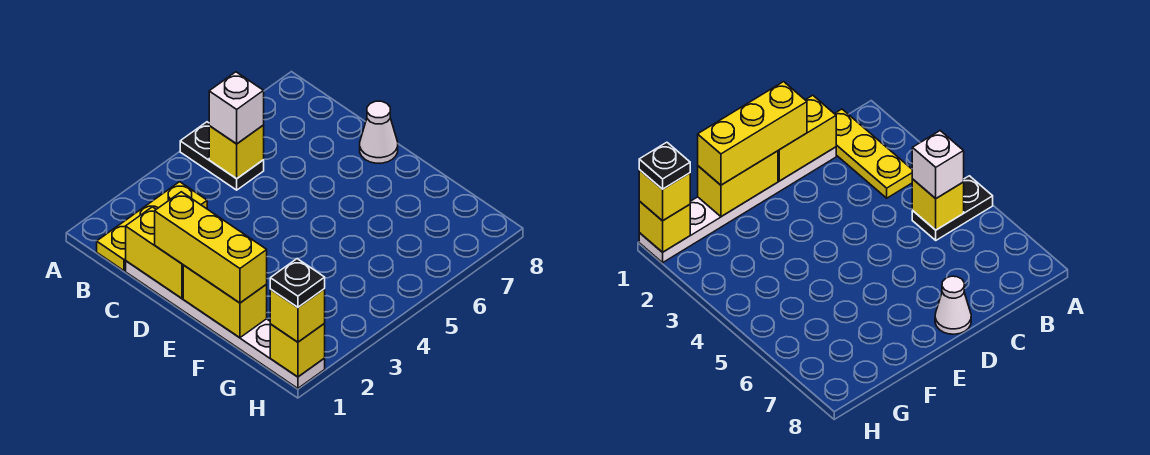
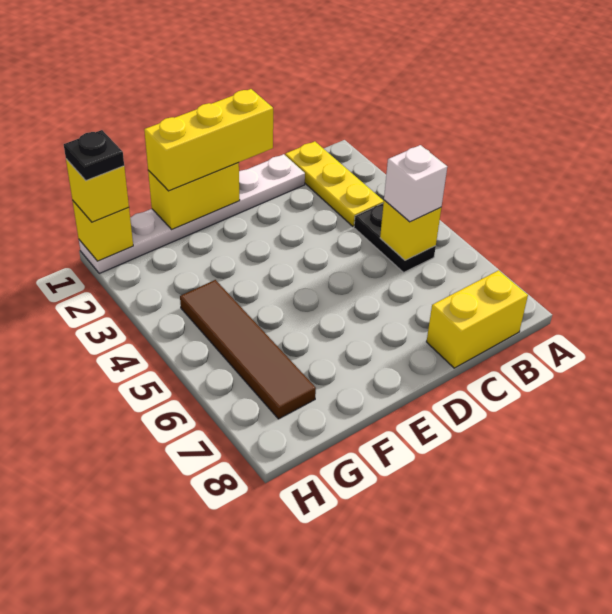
black 1x2 plate [180,122,264,190] -> black 1x2 plate turned to [354,203,436,272]
yellow 1x2 brick [126,207,183,298] -> yellow 1x2 brick moved to [427,270,528,368]
white 1x1 cone [360,101,398,163] -> none
none -> brown 1x4 tile [180,280,316,419]

